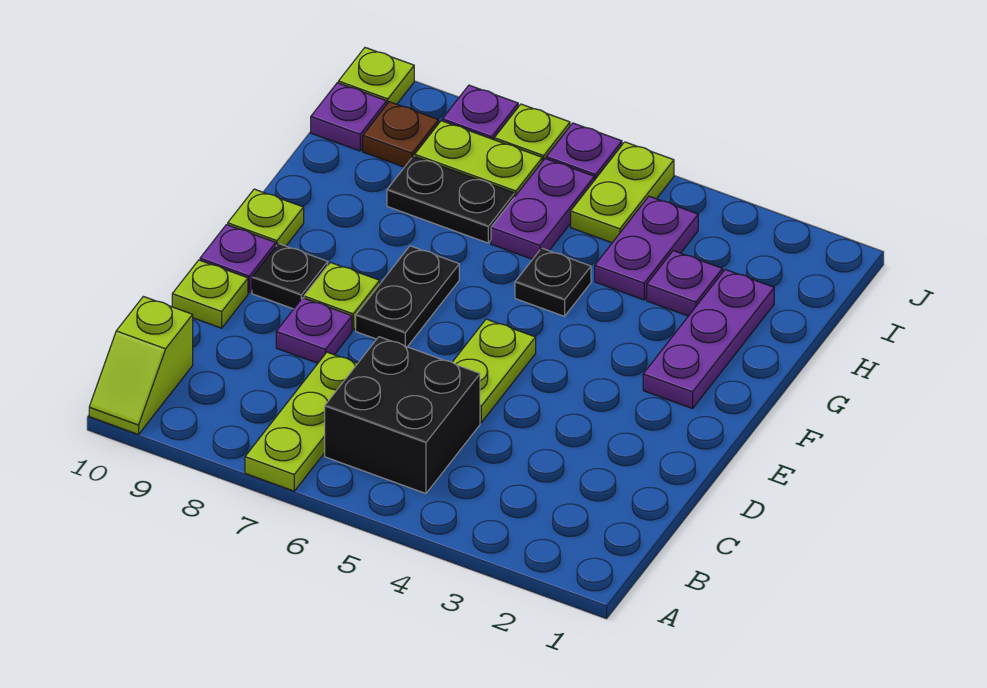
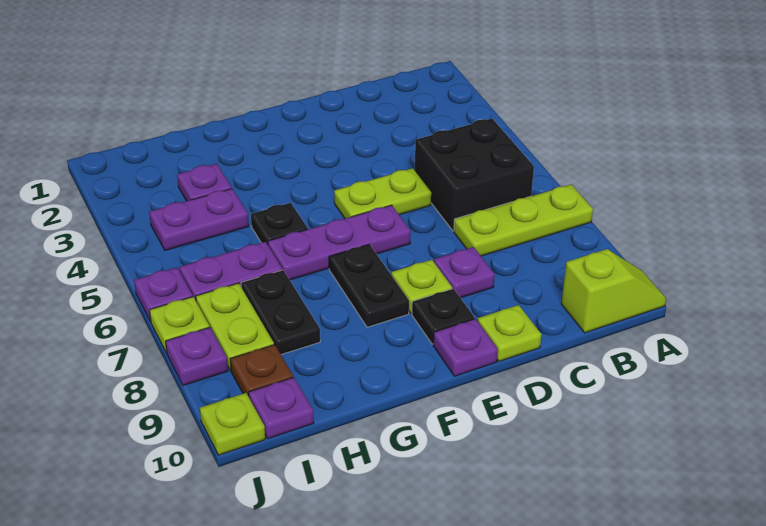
black 1x2 plate [356,246,459,347] -> black 1x2 plate turned to [329,244,409,327]
purple 1x3 plate [643,270,774,408] -> purple 1x3 plate moved to [268,205,411,280]
lime 1x1 plate [228,189,304,246] -> none
lime 1x2 plate [571,142,674,243] -> none

